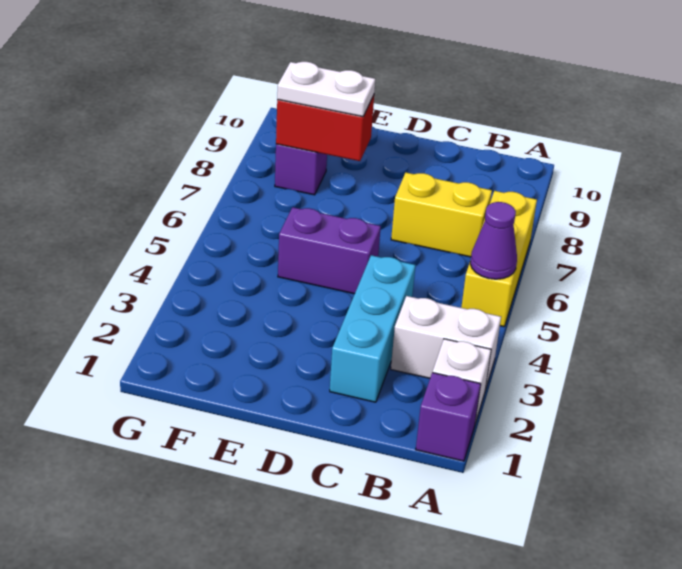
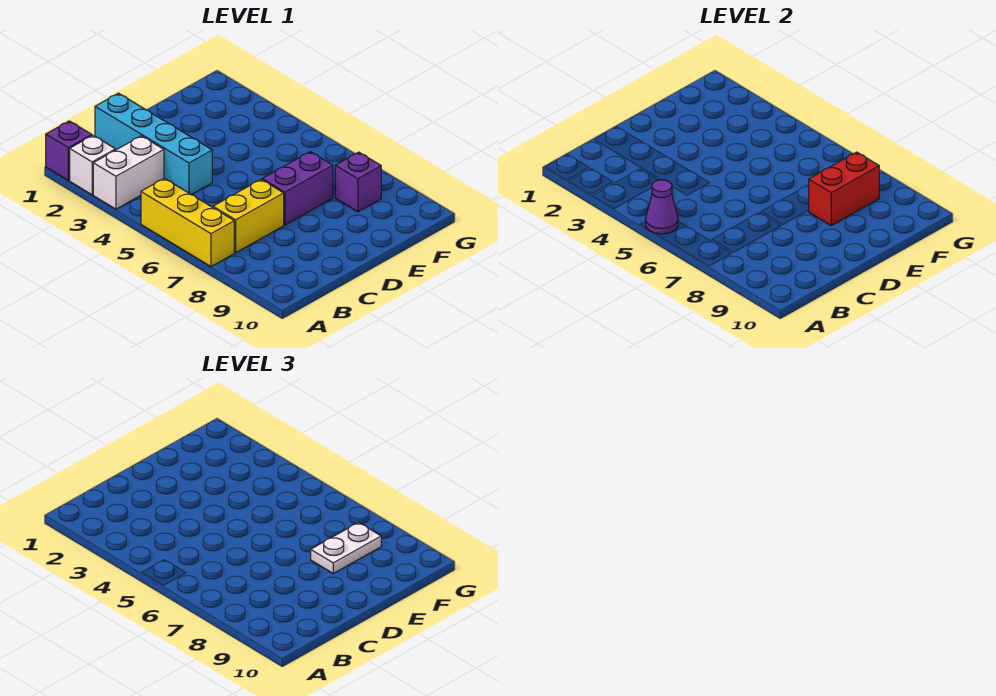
cyan 1x3 brick [330,255,415,402] -> cyan 1x4 brick [95,93,212,195]
purple 1x2 brick [278,207,381,294] -> purple 1x2 brick moved to [262,152,333,225]

